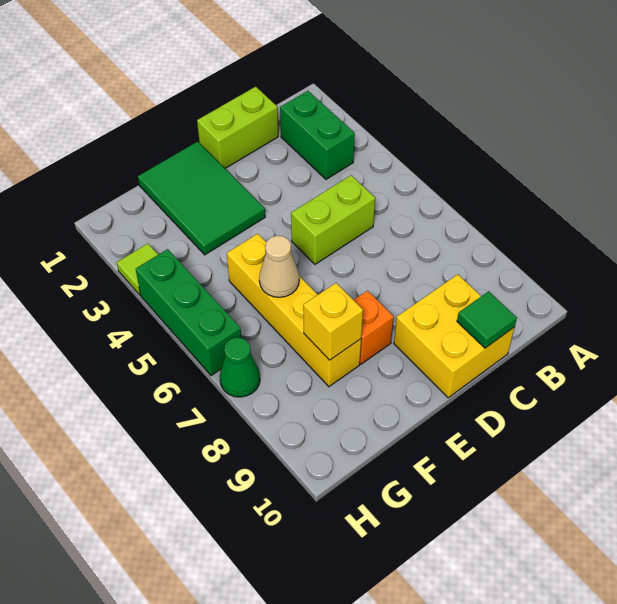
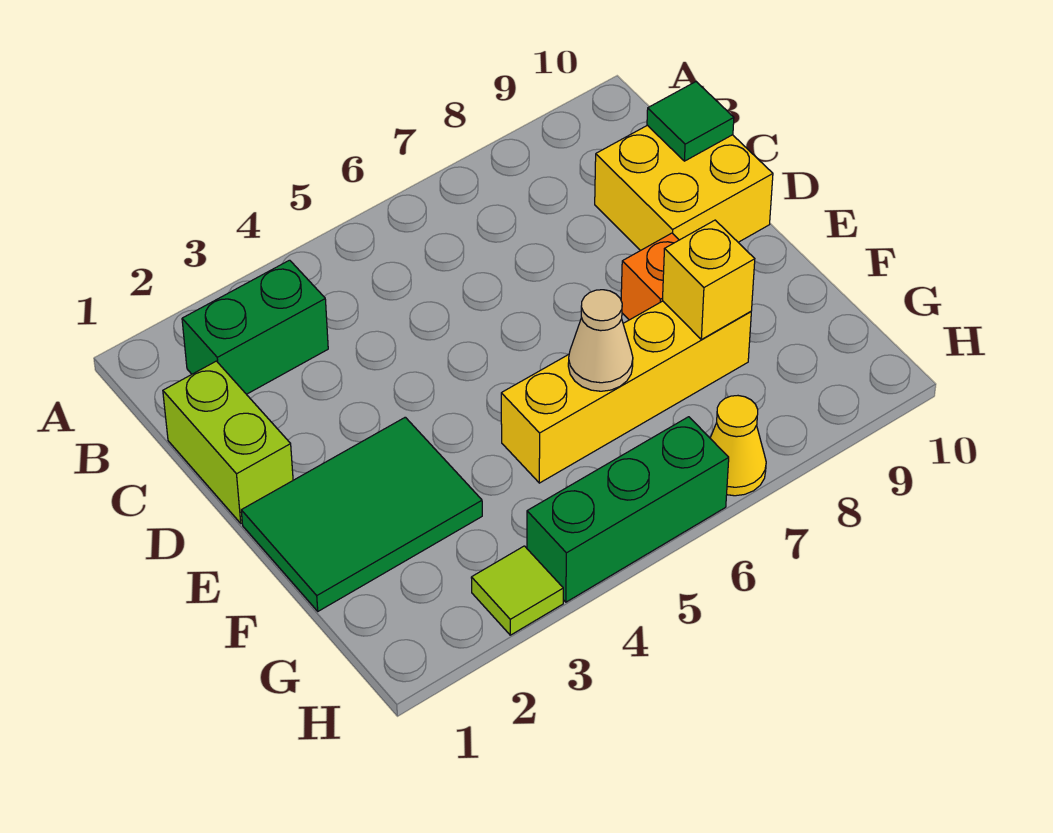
lime 1x2 brick [291,175,375,264] -> none
green 1x1 cone [220,338,260,397] -> yellow 1x1 cone [710,396,766,496]

